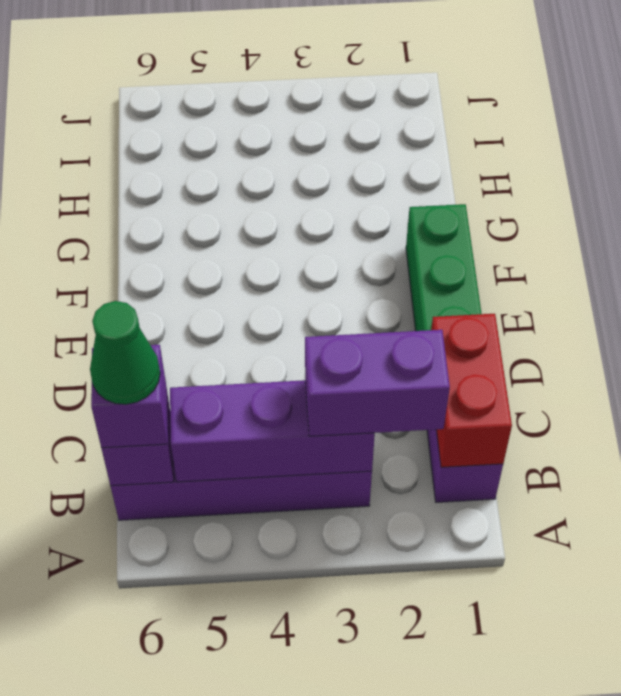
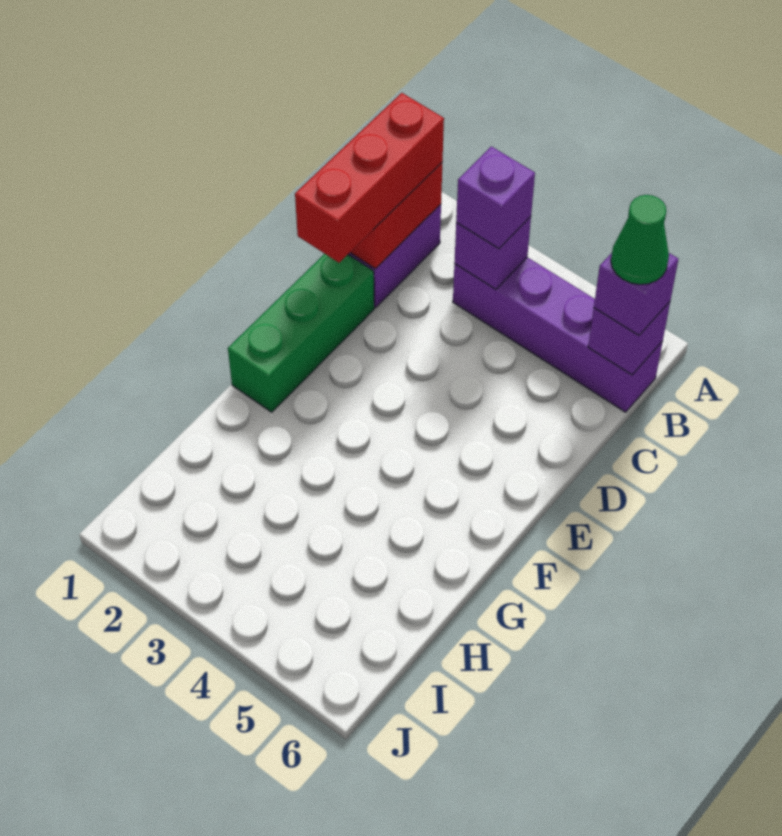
none -> red 1x3 brick [295,93,444,263]
purple 1x2 brick [305,330,450,436] -> purple 1x1 brick [456,146,535,249]
purple 1x3 brick [170,380,375,482] -> purple 1x1 brick [454,216,531,289]

